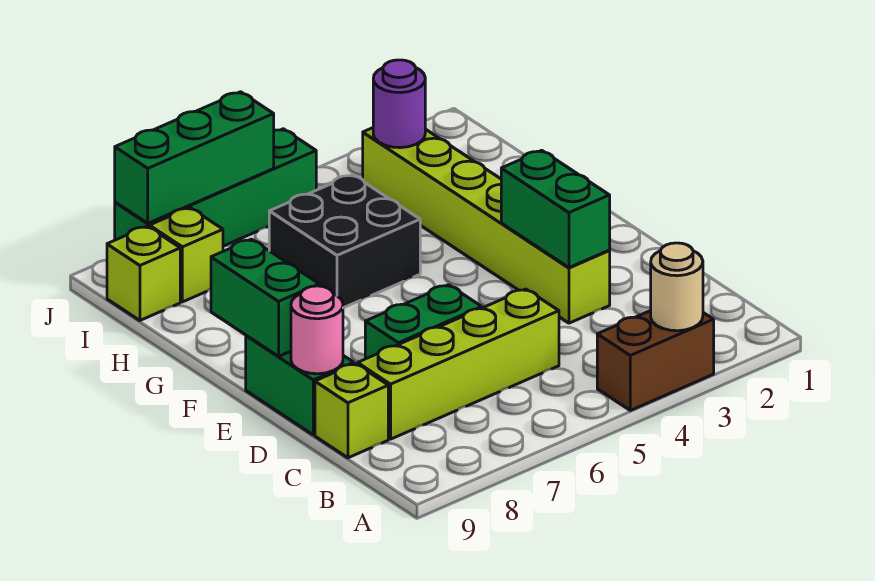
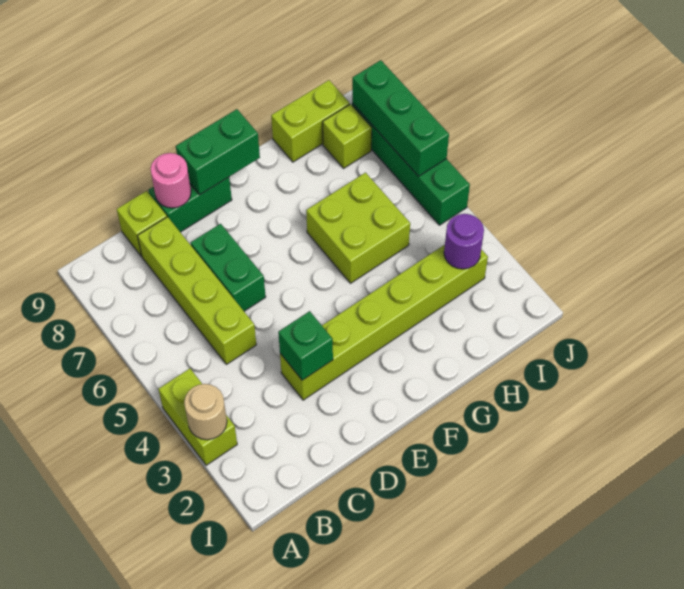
brown 1x2 brick [597,311,714,410] -> lime 1x2 brick [159,368,237,465]
green 1x2 brick [501,150,610,268] -> green 1x1 brick [278,311,333,380]
black 2x2 brick [269,175,420,308] -> lime 2x2 brick [306,173,410,283]
lime 1x1 brick [107,226,180,320] -> lime 1x2 brick [271,80,350,162]

